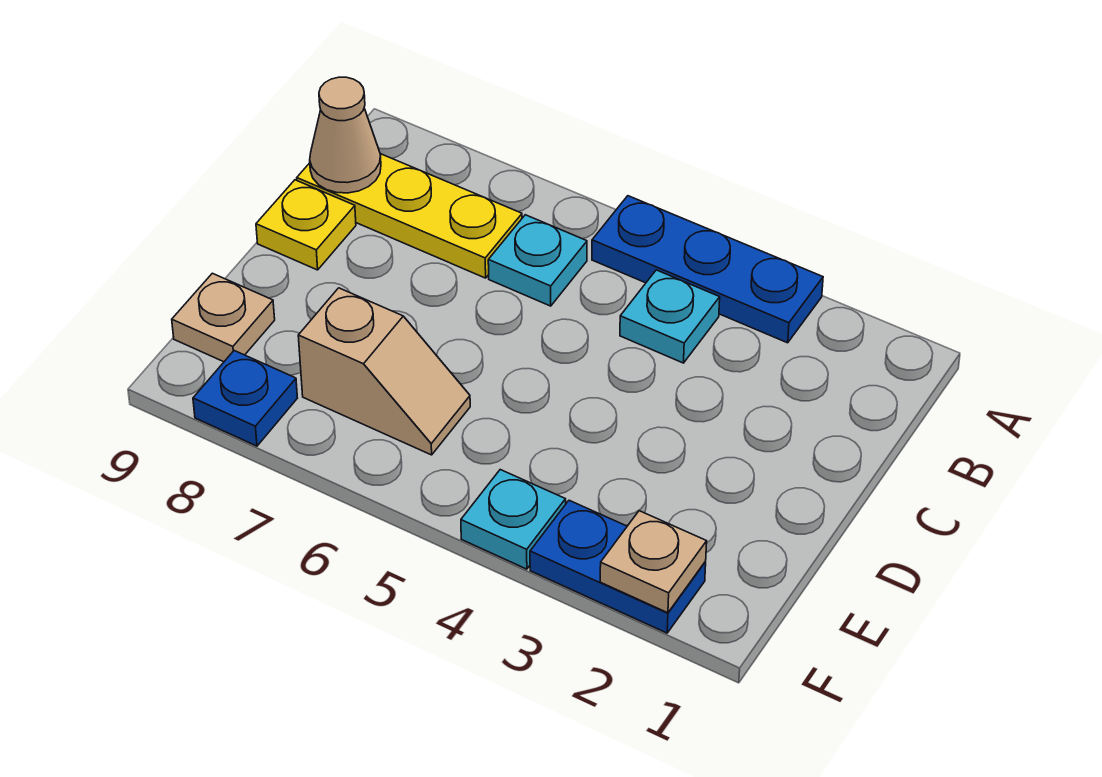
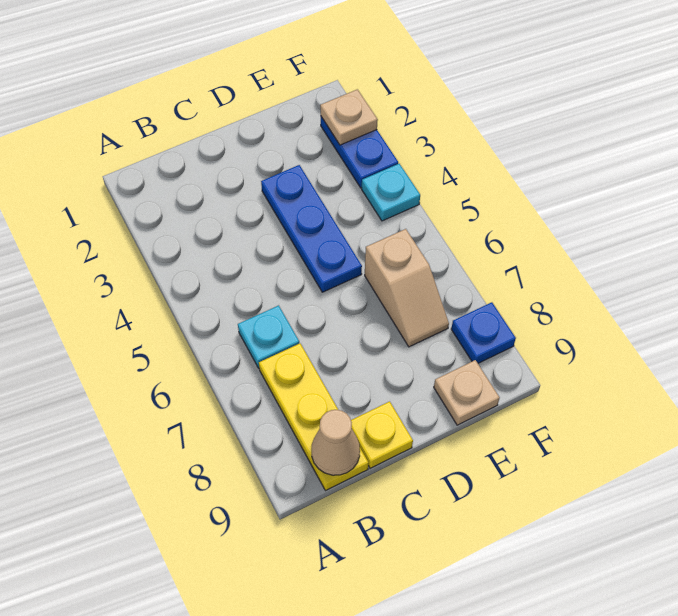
blue 1x3 plate [592,196,823,343] -> blue 1x3 plate moved to [261,165,362,292]
cyan 1x1 plate [620,270,720,363] -> none
tan 1x2 slope [298,288,470,455] -> tan 1x2 slope turned to [365,229,449,347]

